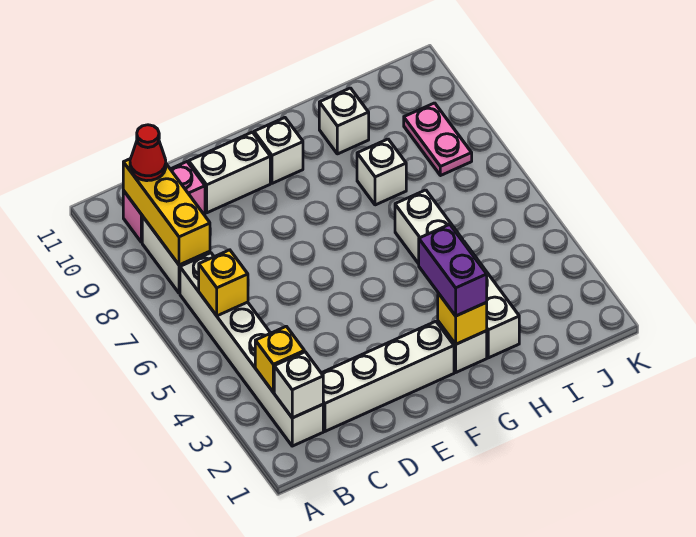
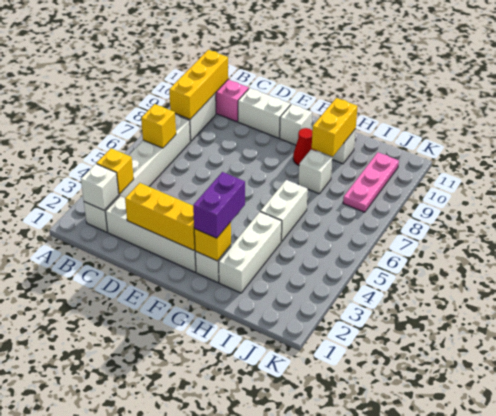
red 1x1 cone [130,125,166,181] -> red 1x1 cone moved to [293,128,316,165]
none -> yellow 1x3 brick [125,183,195,250]
none -> yellow 1x2 brick [312,98,358,157]
pink 1x2 plate [404,103,472,176] -> pink 1x3 plate [343,152,399,212]

